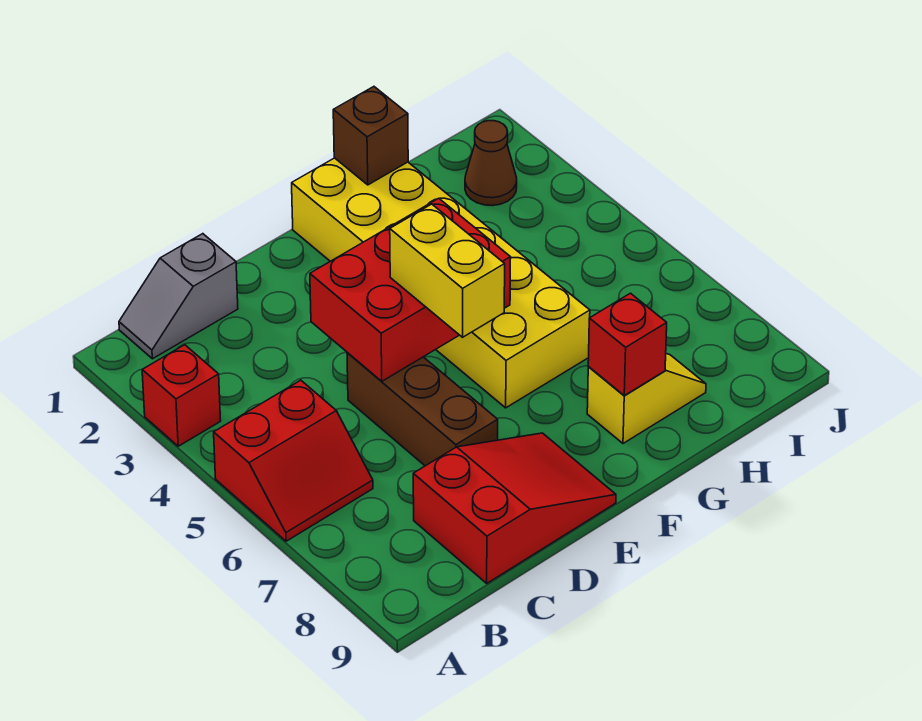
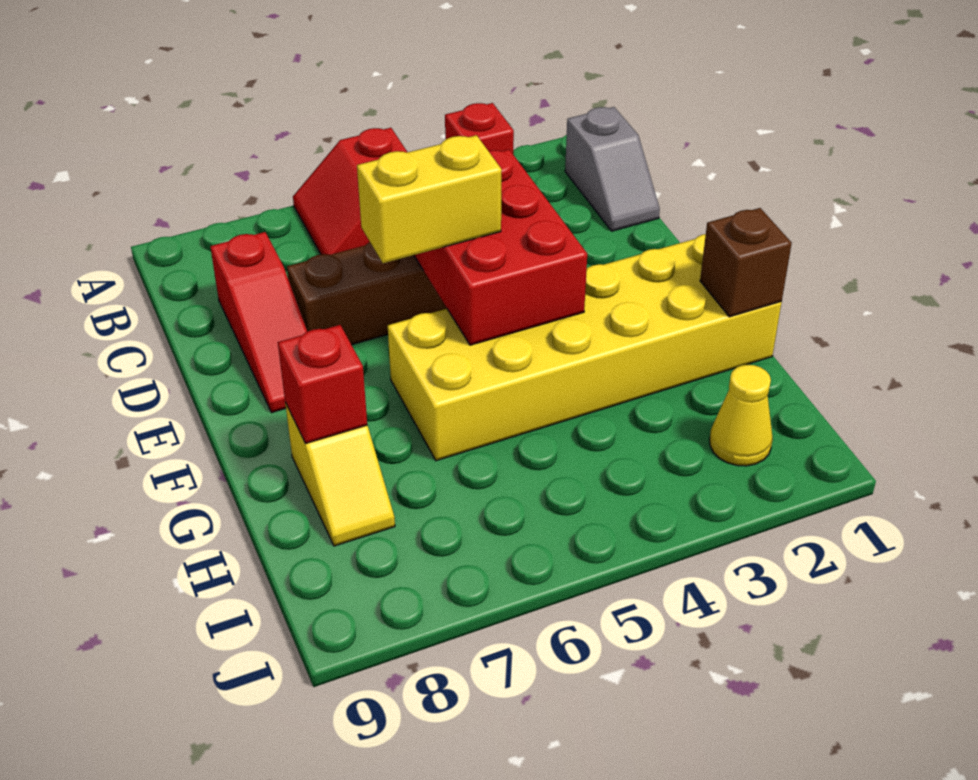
grey 1x2 slope [119,234,238,359] -> grey 1x2 slope turned to [565,107,660,231]
red 2x3 slope [413,433,616,583] -> red 1x3 slope [210,232,307,413]
brown 1x1 cone [465,121,517,206] -> yellow 1x1 cone [710,365,773,466]

